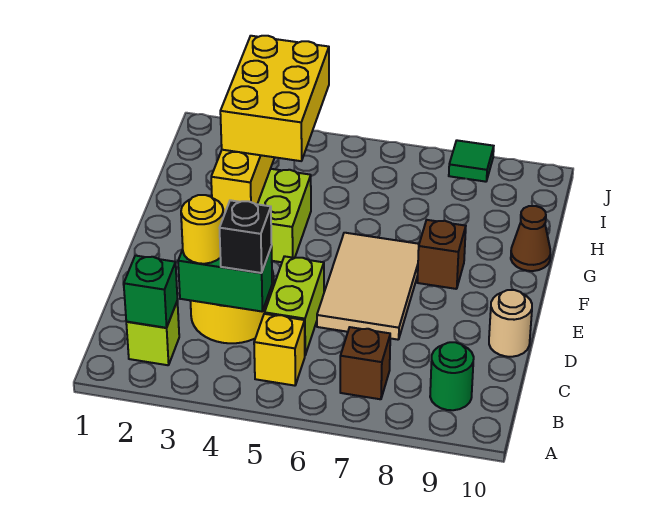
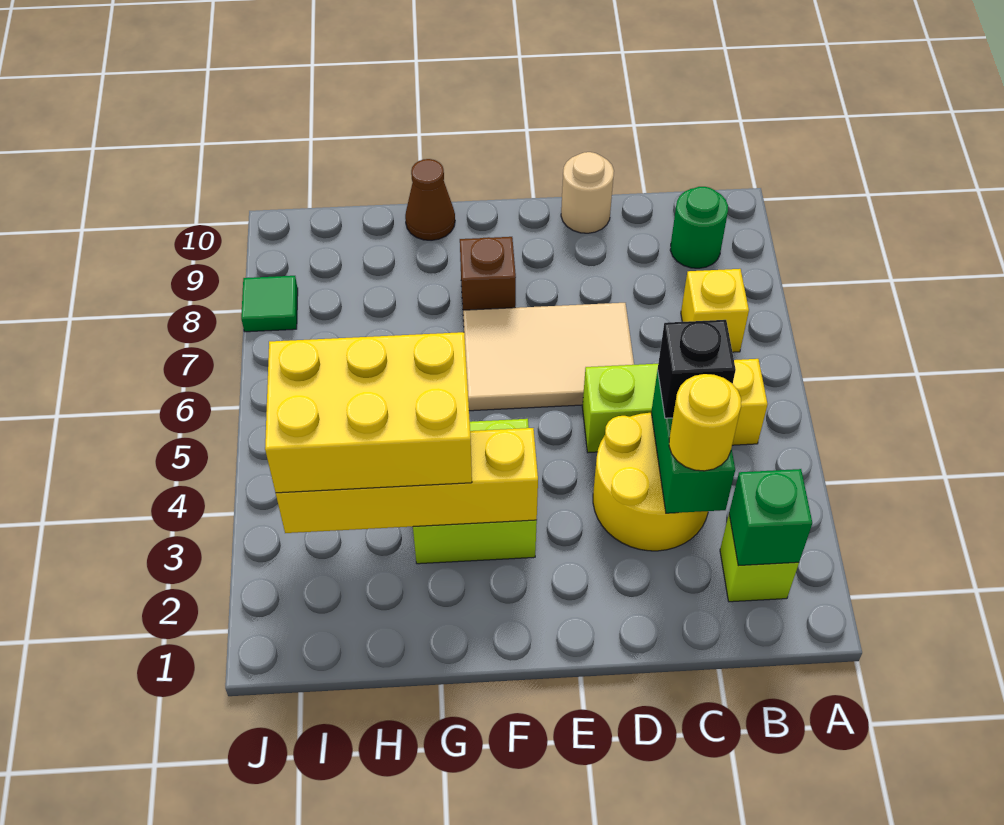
brown 1x1 brick [340,327,390,399] -> yellow 1x1 brick [681,269,749,352]

